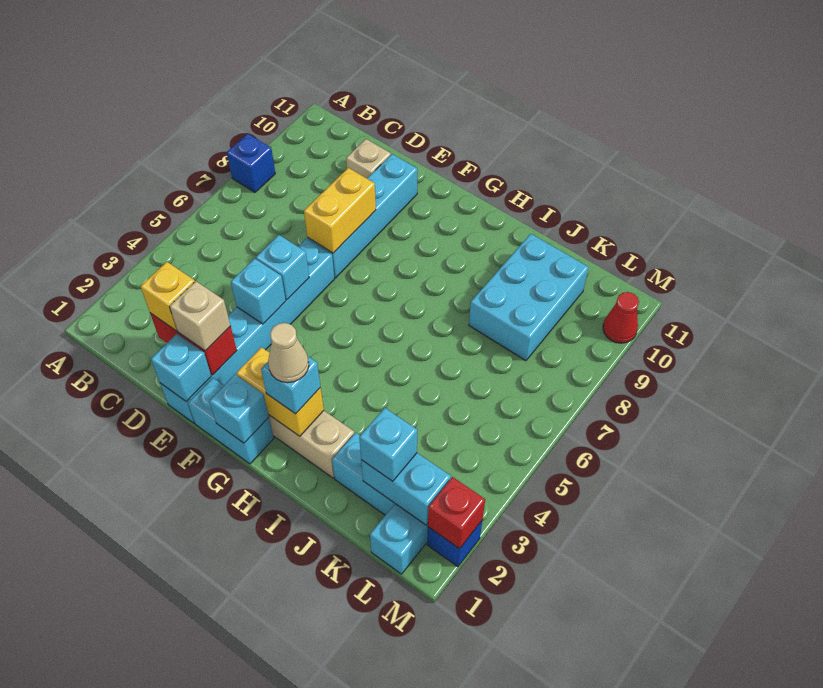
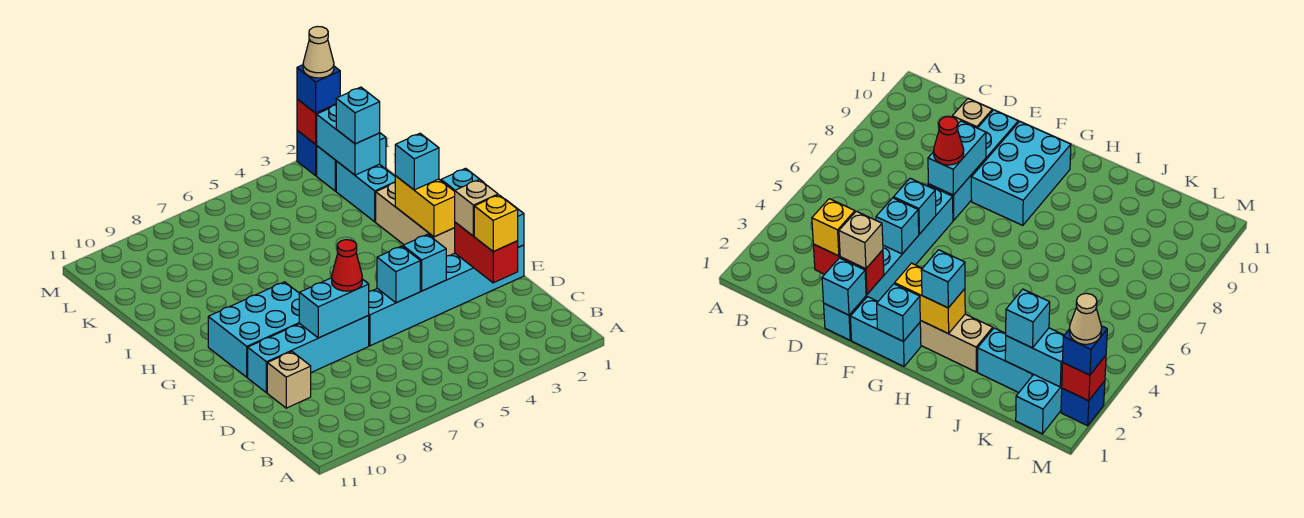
blue 1x1 brick [227,134,275,192] -> blue 1x1 brick moved to [297,65,340,113]
yellow 1x2 brick [304,168,376,253] -> cyan 1x2 brick [299,278,369,338]
tan 1x1 cone [268,323,309,383] -> tan 1x1 cone moved to [303,26,334,78]
cyan 2x3 brick [469,234,589,361] -> cyan 2x3 brick moved to [208,282,300,377]
red 1x1 cone [603,292,639,343] -> red 1x1 cone moved to [332,240,362,291]

